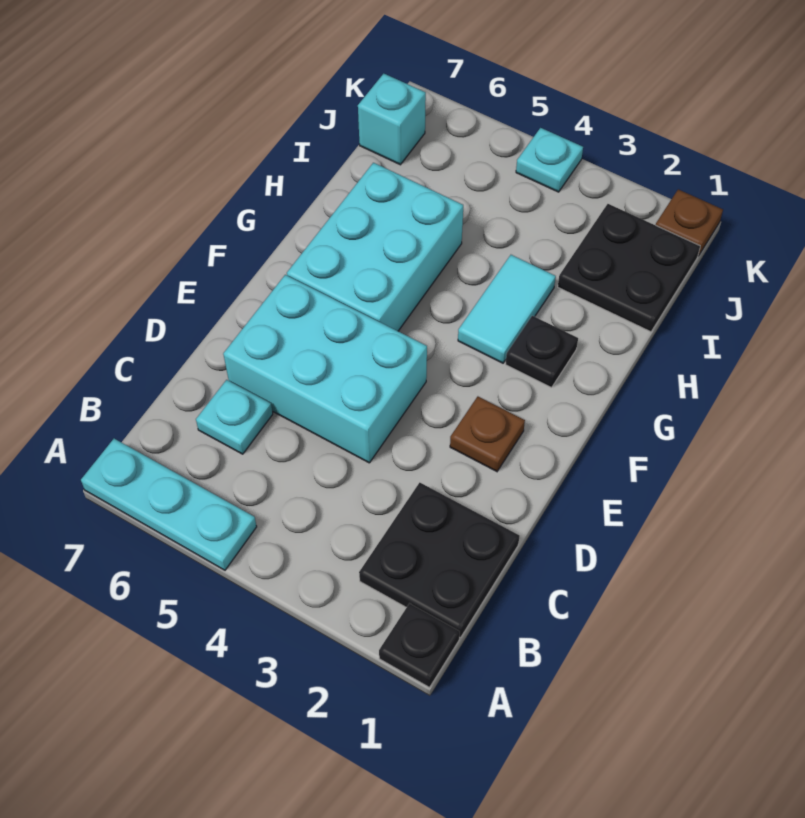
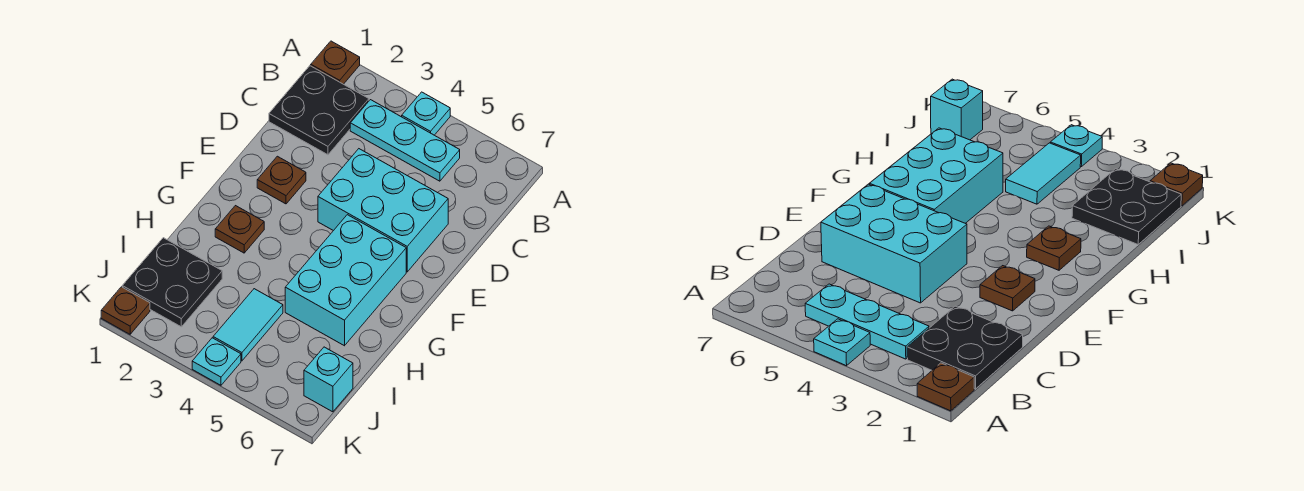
black 1x1 plate [379,603,460,687] -> brown 1x1 plate [311,41,360,84]
cyan 1x3 plate [81,439,257,570] -> cyan 1x3 plate moved to [350,100,460,181]
cyan 1x1 plate [196,380,273,454] -> cyan 1x1 plate moved to [402,92,450,135]
black 1x1 plate [506,316,578,388] -> brown 1x1 plate [215,206,264,253]
cyan 1x2 tile [458,255,556,363] -> cyan 1x2 tile moved to [213,289,283,361]

